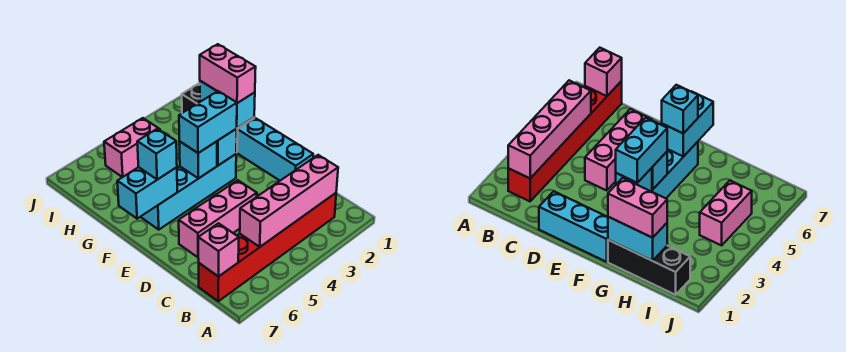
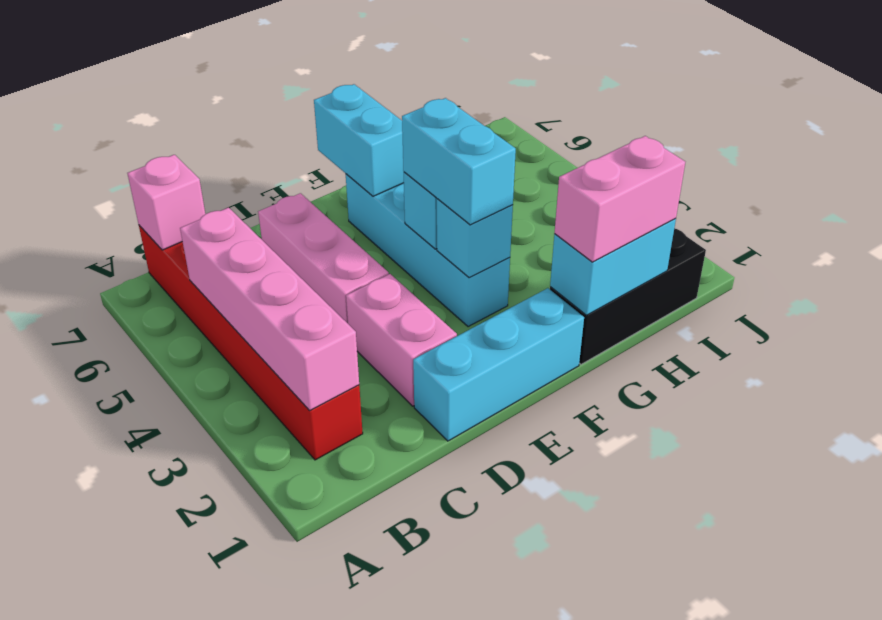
cyan 1x1 brick [137,129,177,180] -> none
pink 1x2 brick [104,118,160,177] -> pink 1x2 brick moved to [346,274,457,406]

